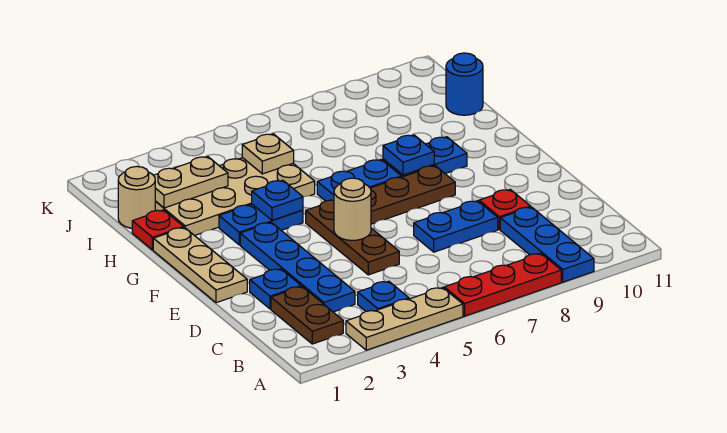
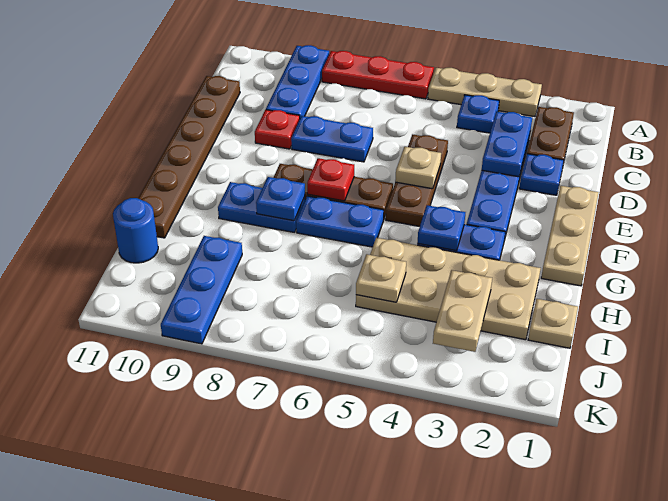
none -> blue 1x2 plate [482,112,532,177]
none -> brown 1x6 plate [138,76,240,238]
tan 1x1 round brick [334,178,371,240] -> tan 1x1 plate [395,147,441,189]
red 1x1 plate [132,210,184,250] -> red 1x1 plate moved to [307,158,354,201]
tan 1x1 round brick [118,166,155,228] -> tan 1x1 plate [528,299,578,348]
tan 1x2 plate [153,157,228,208] -> tan 1x2 plate turned to [433,270,492,352]
none -> blue 1x3 plate [161,236,242,344]

